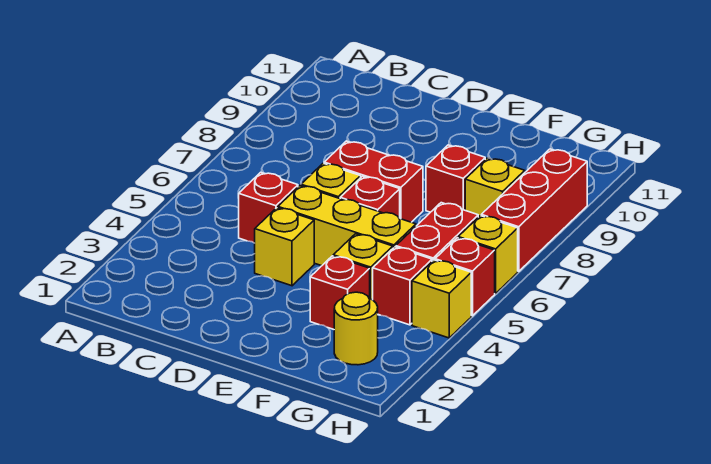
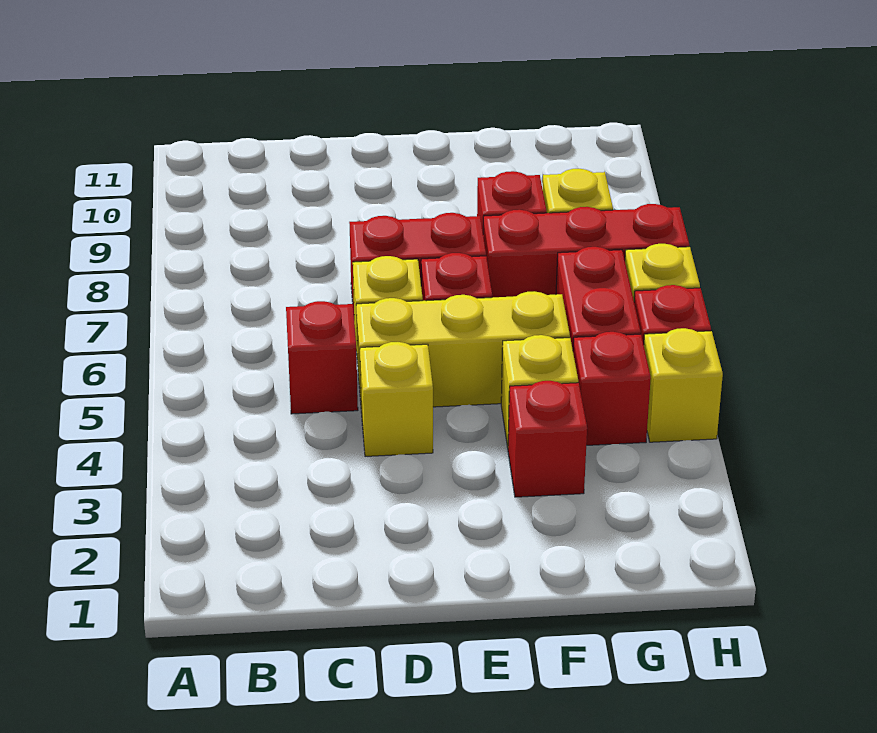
yellow 1x1 round brick [334,292,378,365] -> none
red 1x3 brick [481,149,587,271] -> red 1x3 brick turned to [483,204,689,297]

